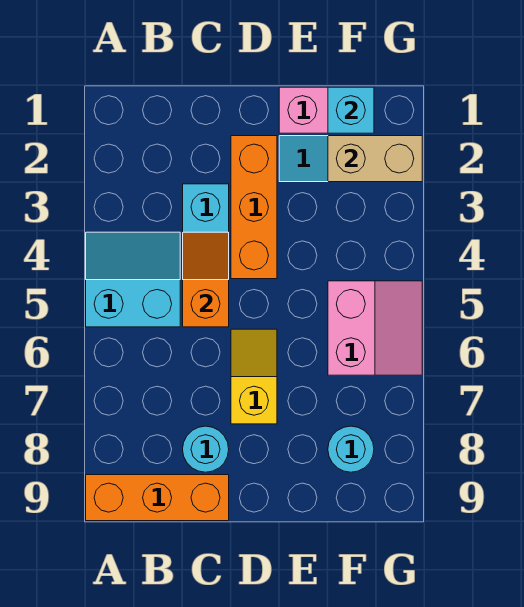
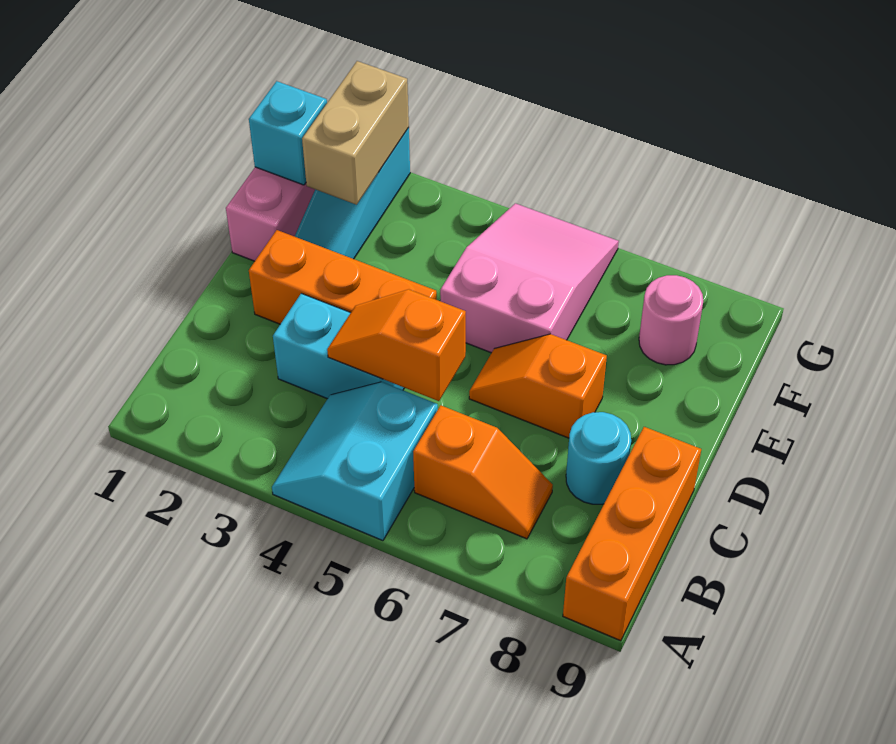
none -> orange 1x2 slope [413,405,553,539]
yellow 1x2 slope [231,329,277,424] -> orange 1x2 slope [469,334,607,438]
pink 2x2 slope [328,281,422,375] -> pink 2x3 slope [440,203,619,353]
cyan 1x1 round brick [328,426,374,472] -> pink 1x1 round brick [639,275,703,365]

